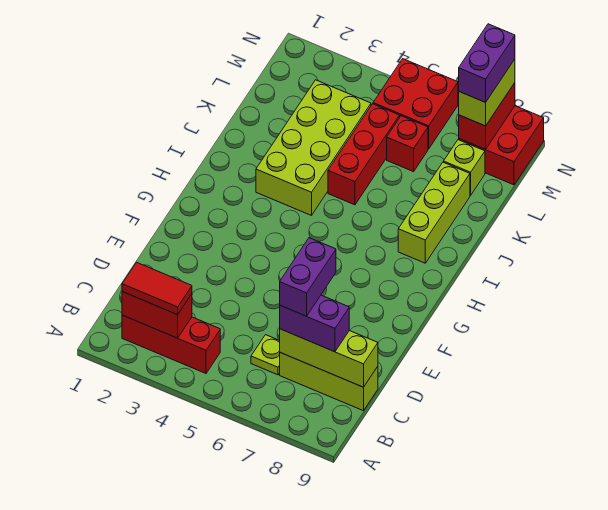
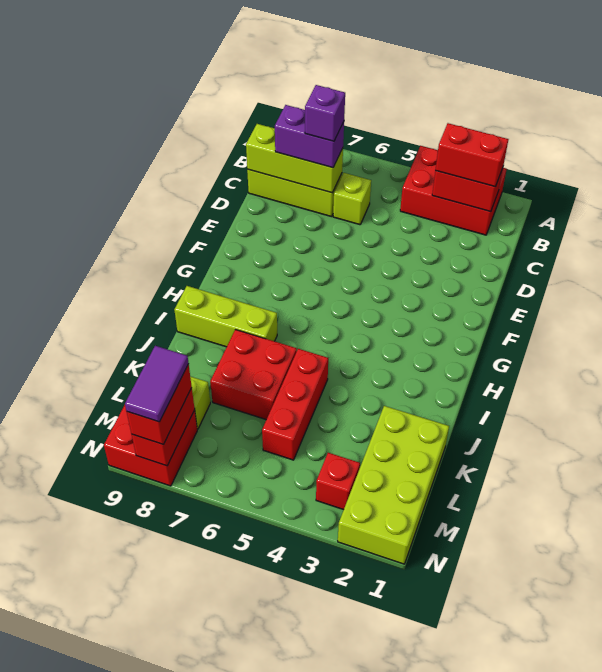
red 1x3 brick [122,315,220,373] -> red 2x3 brick [400,146,506,235]
red 1x2 tile [122,262,192,315] -> red 1x2 brick [435,123,508,187]
lime 1x1 plate [251,335,280,375] -> lime 1x1 brick [333,173,371,225]
purple 1x2 brick [280,238,336,316] -> purple 1x1 brick [305,85,345,141]
lime 2x4 brick [256,80,371,215] -> lime 2x4 brick moved to [338,406,449,564]
lime 1x3 brick [398,162,470,263] -> lime 1x3 brick turned to [174,286,277,347]
red 1x1 brick [387,116,428,172] -> red 1x1 brick moved to [316,453,360,510]
red 2x2 brick [373,59,458,149] -> red 2x2 brick moved to [210,330,297,420]
lime 1x2 brick [459,59,515,126] -> red 1x2 brick [127,364,192,445]
purple 1x2 brick [459,24,515,102] -> purple 1x2 tile [125,346,189,422]

